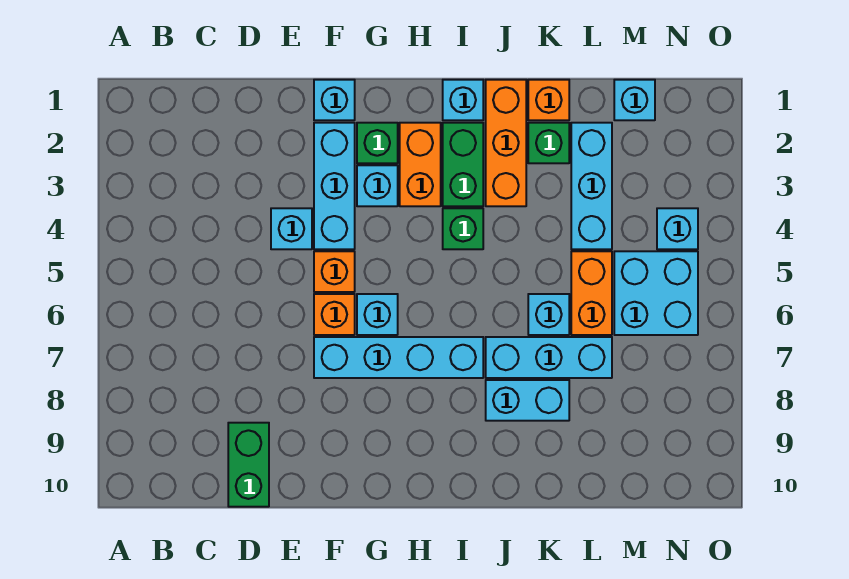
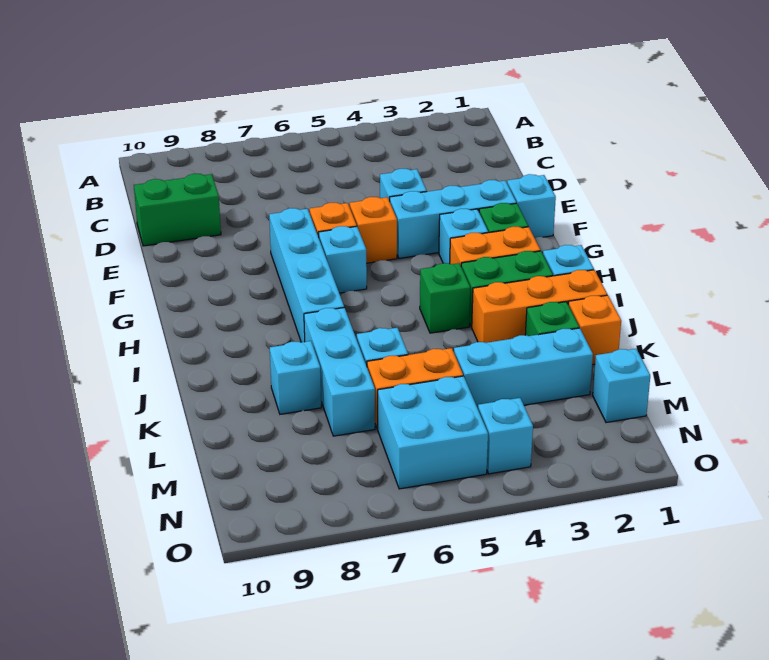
cyan 1x2 brick [486,380,569,421] -> cyan 1x1 brick [270,341,321,414]

